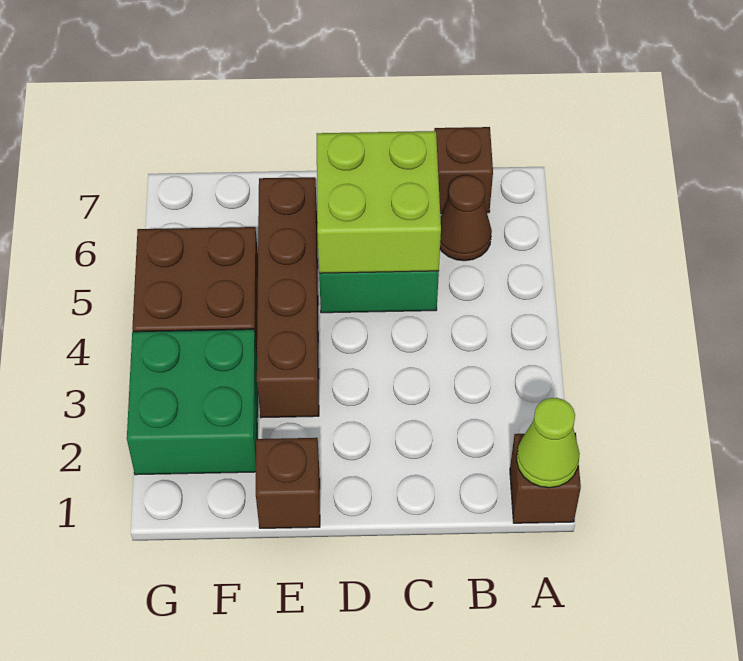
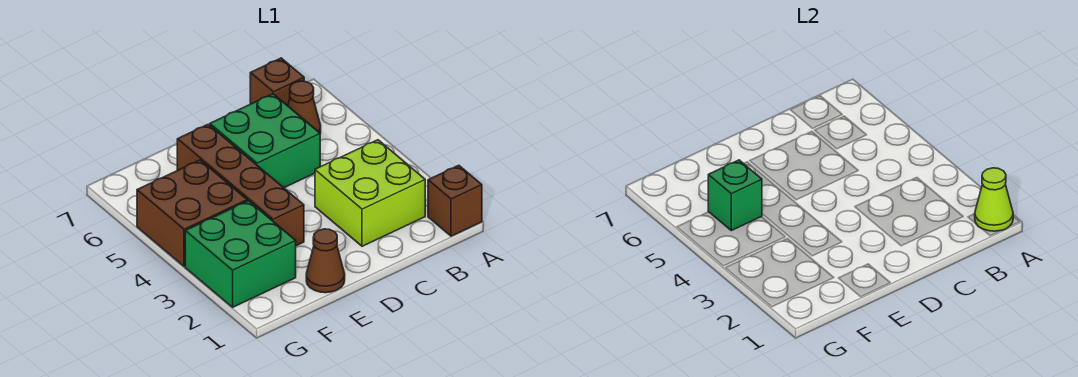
lime 2x2 brick [317,131,441,273] -> lime 2x2 brick moved to [315,140,425,246]
brown 1x1 brick [256,438,320,528] -> brown 1x1 cone [306,229,345,293]
none -> green 1x1 brick [708,160,762,231]

